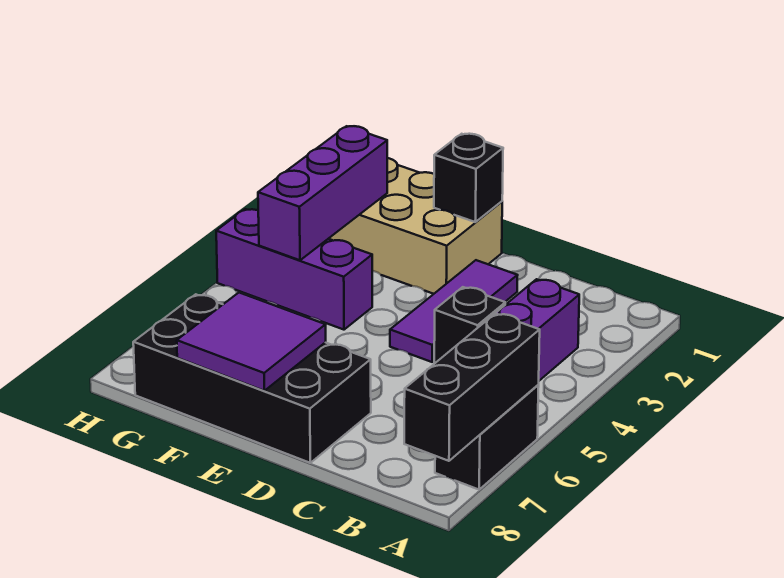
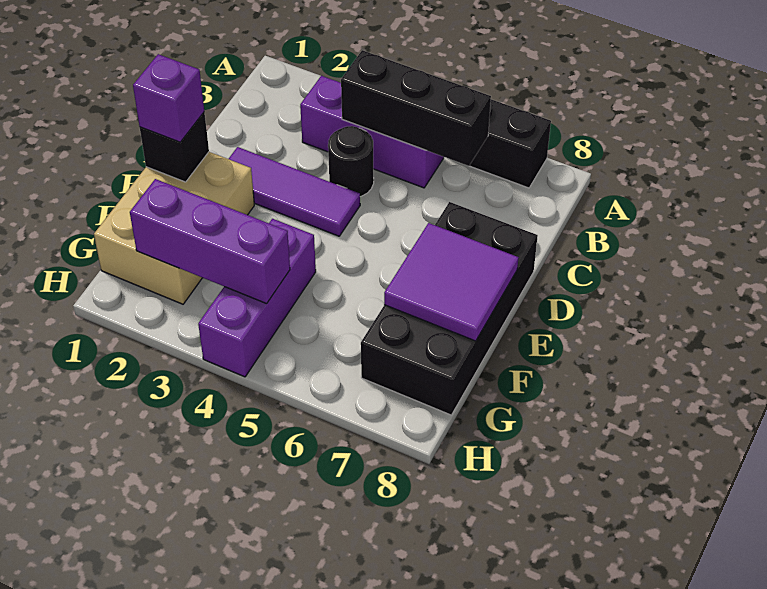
black 1x3 brick [404,313,540,461] -> black 1x3 brick moved to [341,50,491,166]
black 1x1 brick [434,287,505,363] -> black 1x1 round brick [328,126,374,197]
none -> purple 1x1 brick [133,54,204,142]

